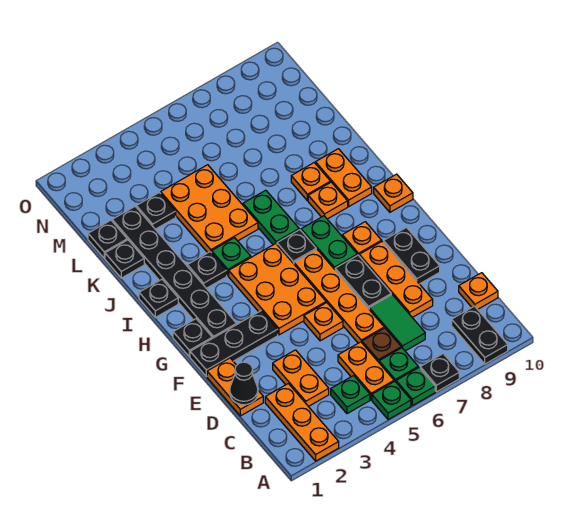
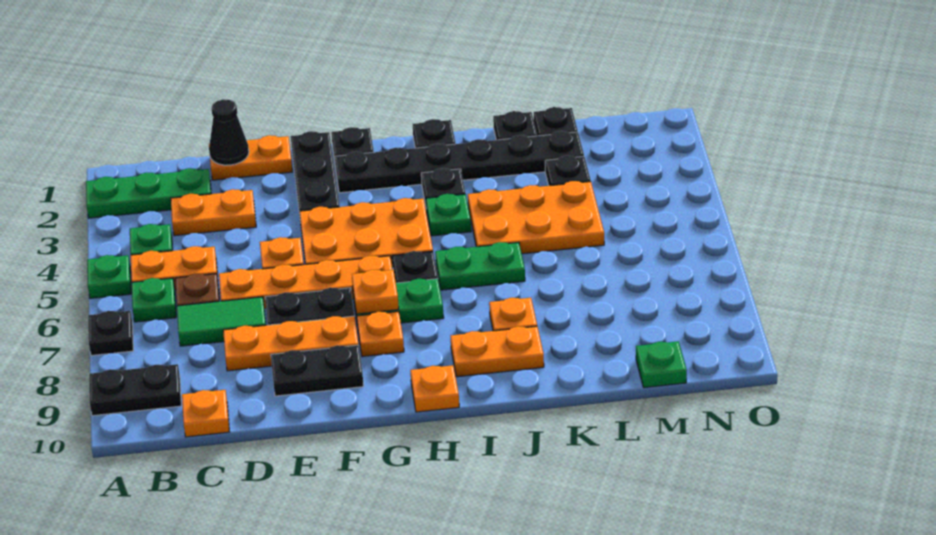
orange 1x3 plate [265,384,339,461] -> green 1x3 plate [86,168,211,218]
green 1x1 plate [396,368,435,406] -> green 1x1 plate moved to [636,341,687,388]
orange 1x1 plate [308,182,348,219] -> orange 1x1 plate moved to [352,270,399,314]

